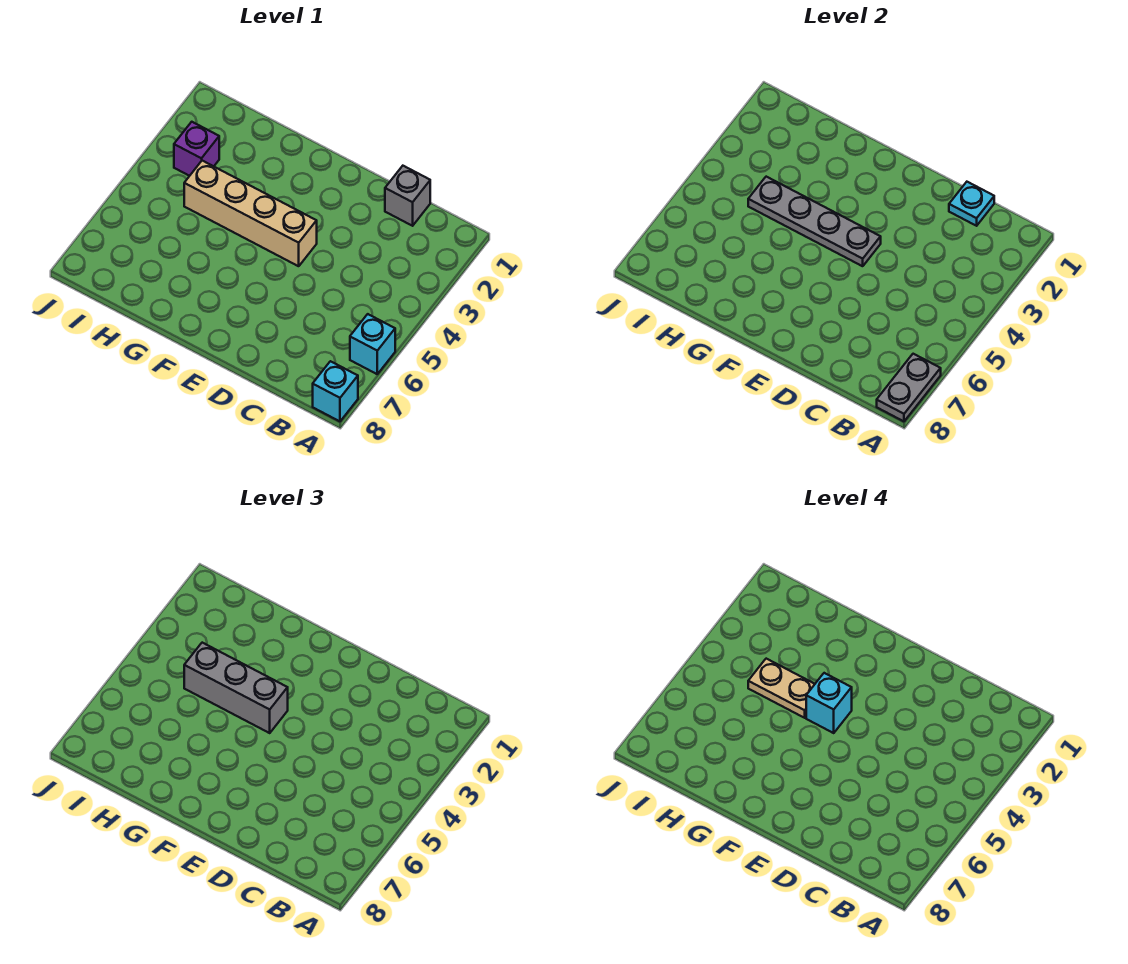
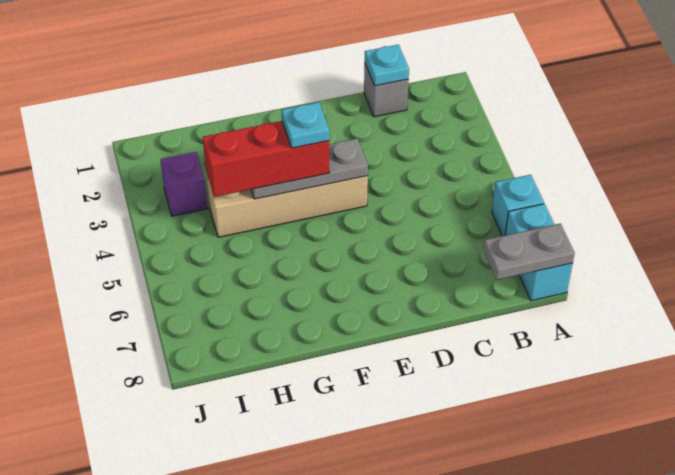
grey 1x2 plate [877,354,941,421] -> grey 1x2 plate turned to [483,223,575,280]
cyan 1x1 brick [313,361,358,421] -> cyan 1x2 brick [505,204,573,301]
grey 1x4 plate [748,177,881,266] -> grey 1x3 plate [251,139,368,199]
grey 1x3 brick [184,643,288,733] -> red 1x3 brick [203,121,330,197]
cyan 1x1 brick [806,673,852,733] -> cyan 1x1 plate [282,102,329,148]
tan 1x2 plate [748,659,815,718] -> none

